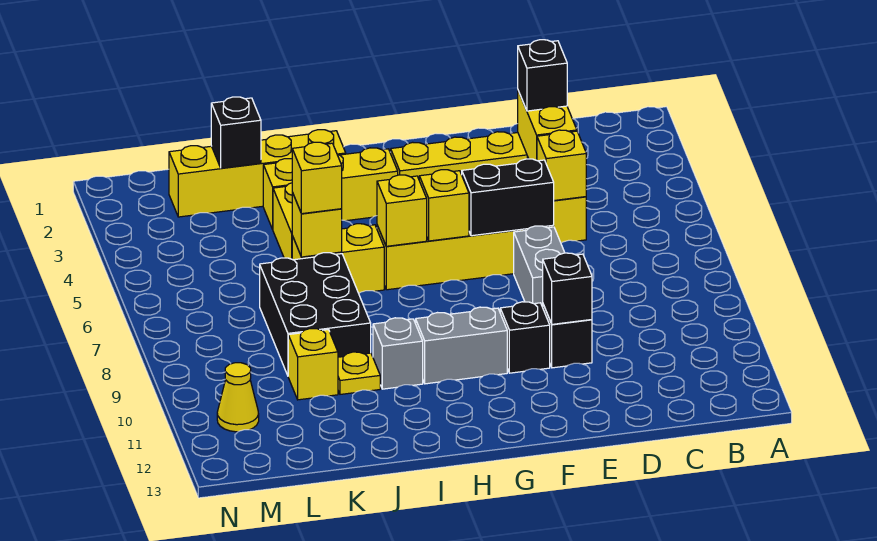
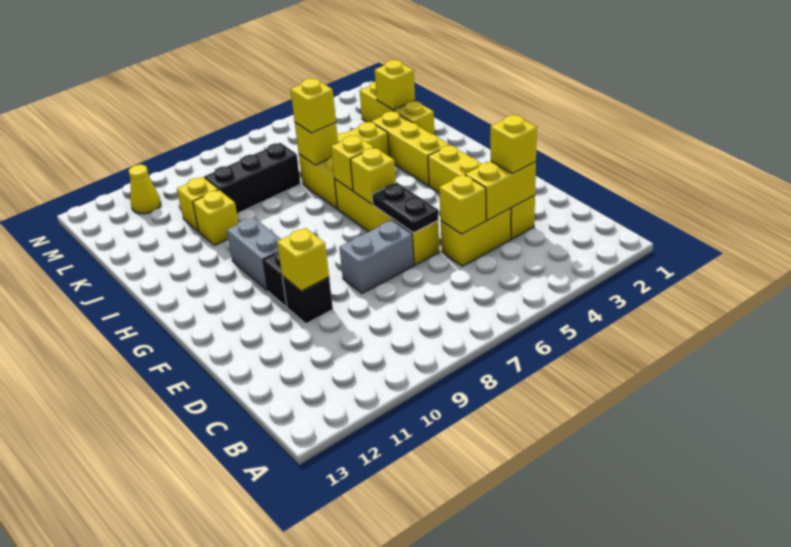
black 1x1 brick [518,40,567,111] -> yellow 1x1 brick [490,115,537,174]
black 1x2 brick [462,159,554,236] -> black 1x2 plate [372,183,438,233]
black 1x1 brick [543,253,592,324] -> yellow 1x1 brick [277,228,329,291]
yellow 1x4 brick [169,130,346,217] -> yellow 1x3 brick [360,82,435,135]
grey 1x1 brick [373,318,423,389] -> none
black 2x3 brick [260,253,371,375] -> black 1x3 brick [204,143,301,213]
yellow 1x1 plate [338,352,380,394] -> yellow 1x1 brick [193,190,238,246]
black 1x1 brick [211,97,261,168] -> yellow 1x1 brick [375,60,415,110]

